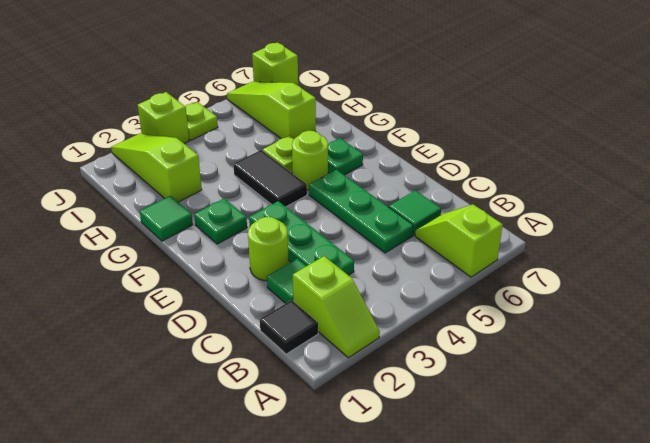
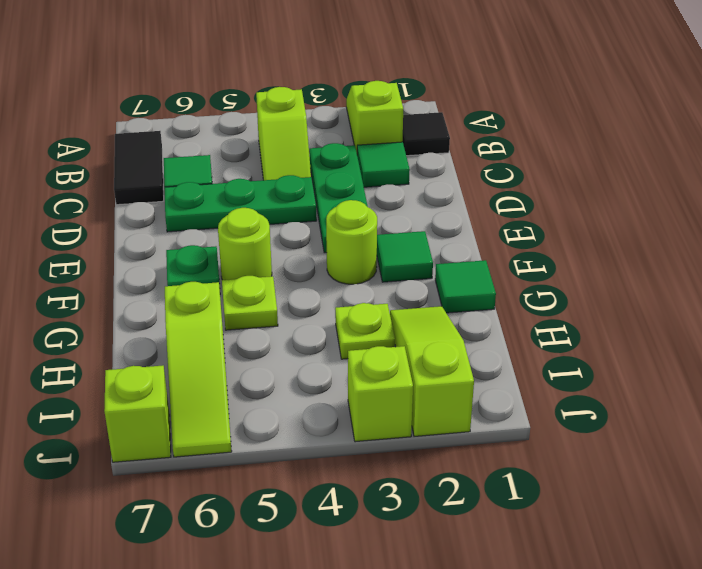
lime 1x2 slope [415,204,503,277] -> lime 1x2 slope moved to [256,87,311,180]
green 1x3 plate [309,170,413,253] -> green 1x3 plate turned to [164,175,317,232]
lime 1x1 round brick [248,217,289,281] -> lime 1x1 round brick moved to [326,200,377,284]
green 1x1 plate [194,198,247,244] -> green 1x1 tile [377,231,433,282]
black 1x2 tile [233,150,307,207] -> black 1x2 tile moved to [114,131,164,205]
lime 1x3 slope [111,133,202,202] -> lime 1x3 slope turned to [390,306,474,436]
lime 1x1 plate [185,102,218,140] -> lime 1x1 plate moved to [335,303,395,359]

